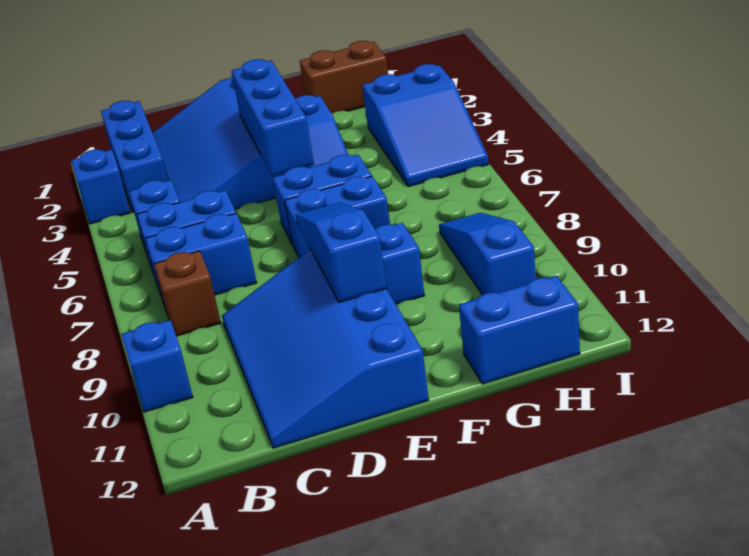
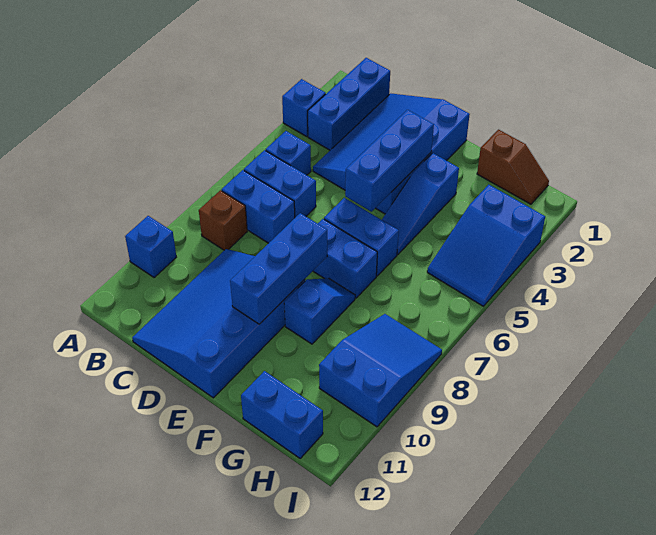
blue 1x3 slope [296,202,387,302] -> blue 1x3 brick [230,213,327,324]
brown 1x2 brick [300,41,388,113] -> brown 1x2 slope [477,130,549,204]
blue 1x3 slope [439,213,536,295] -> blue 2x3 slope [319,314,442,427]

